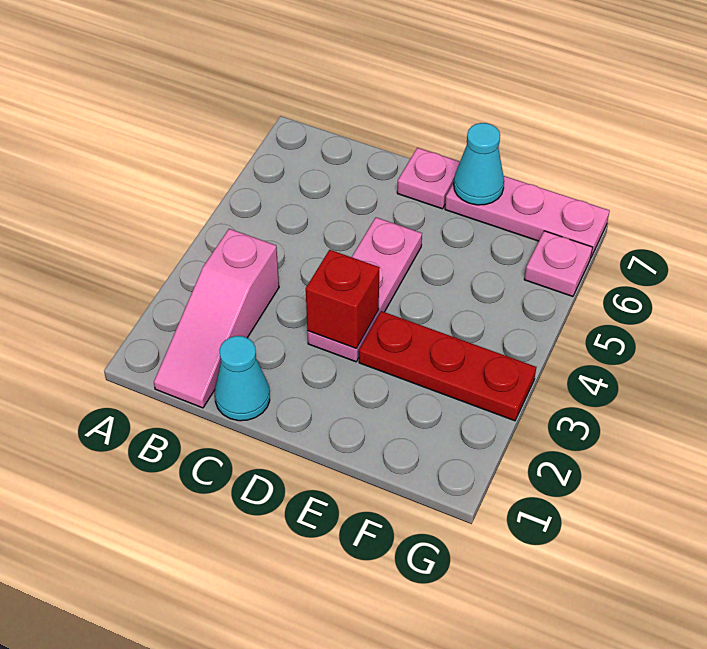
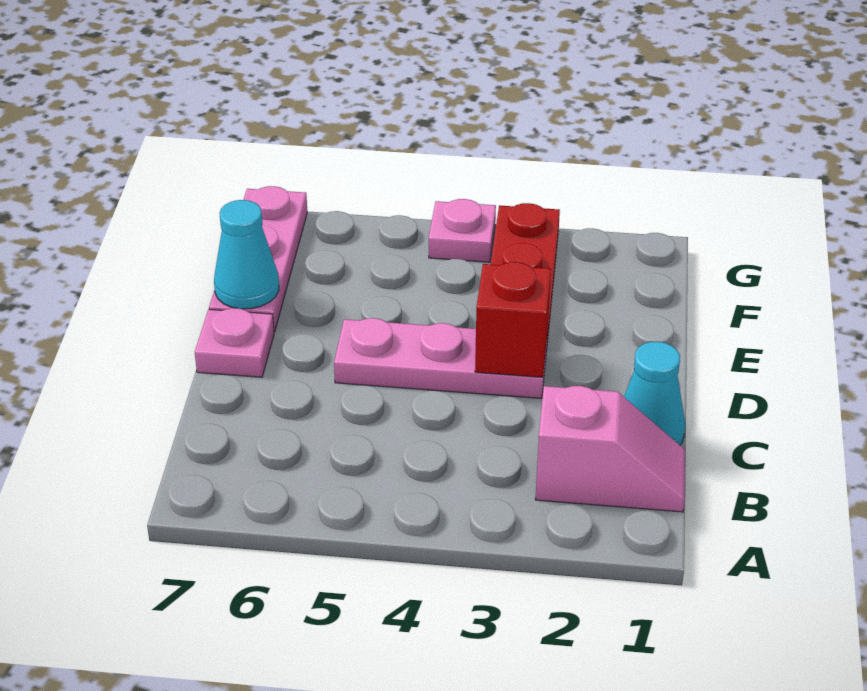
pink 1x3 slope [154,229,279,408] -> pink 1x2 slope [535,386,685,512]
pink 1x1 plate [524,231,593,297] -> pink 1x1 plate moved to [429,199,496,262]

